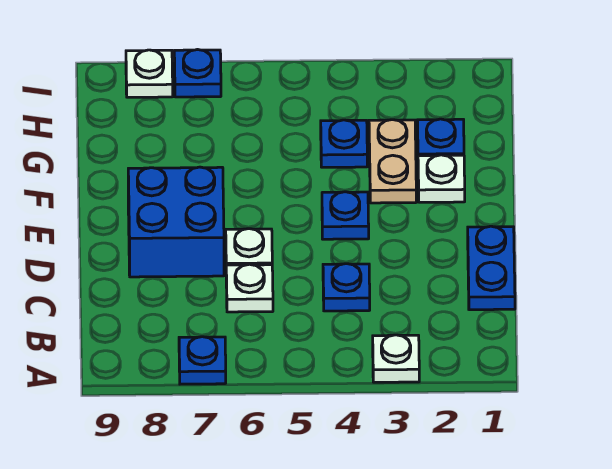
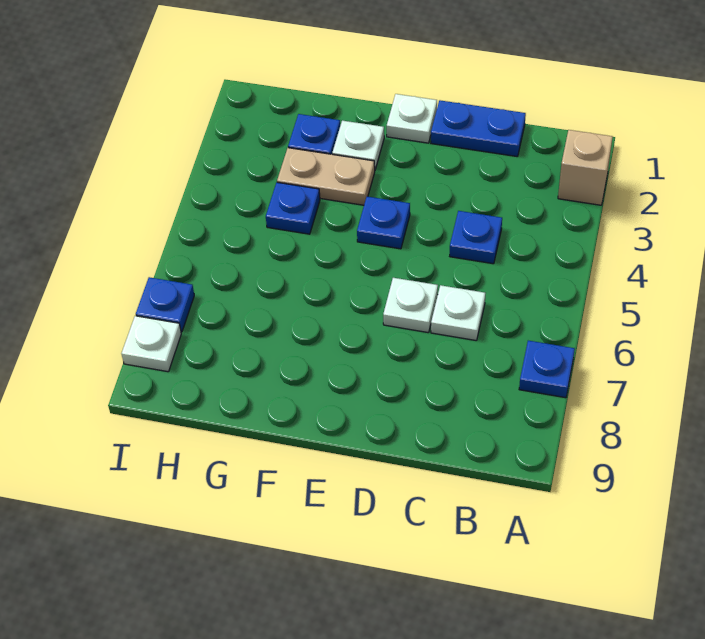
none -> tan 1x1 brick [558,130,613,205]
white 1x1 plate [373,335,419,382] -> white 1x1 plate moved to [387,94,437,143]
blue 2x2 brick [128,167,224,277] -> none

